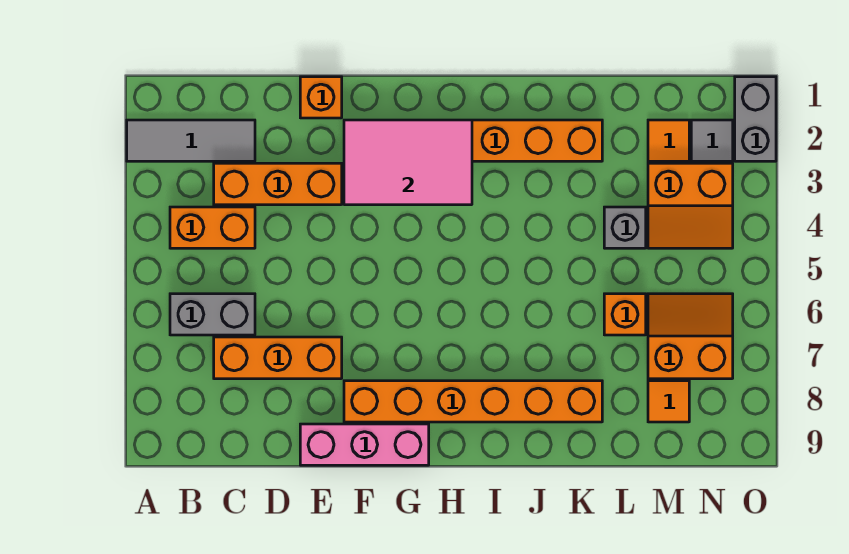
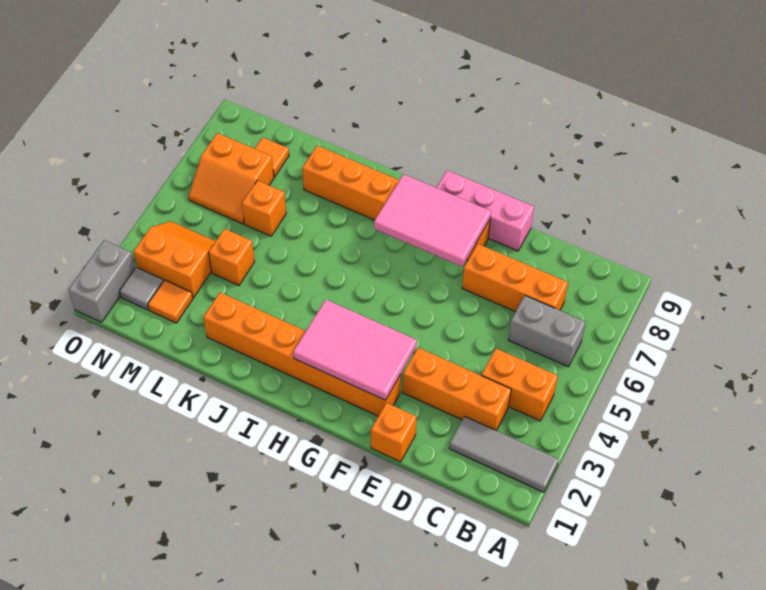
none -> pink 2x3 tile [374,174,491,266]
grey 1x1 brick [604,207,646,248] -> orange 1x1 brick [208,229,255,285]

